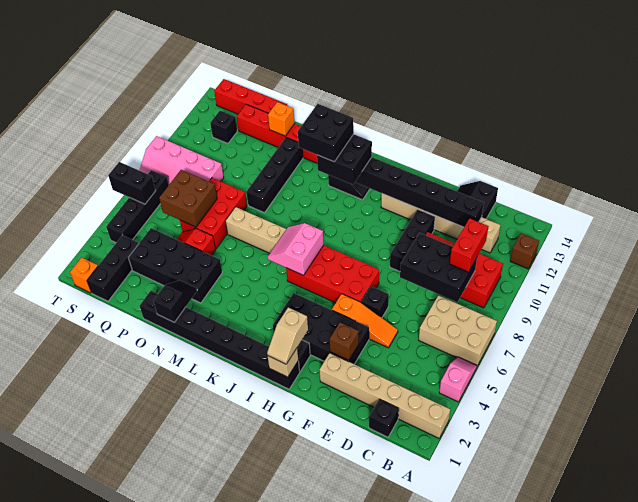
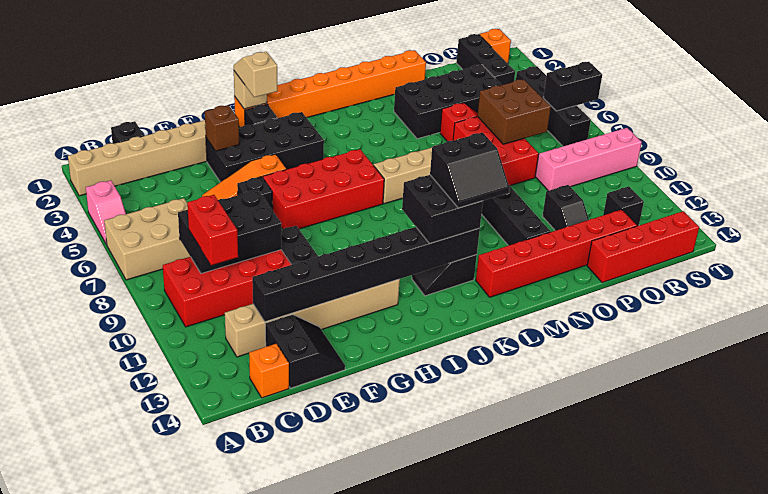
brown 1x1 brick [510,233,539,269] -> none
black 1x8 brick [140,291,300,389] -> orange 1x8 brick [234,50,426,128]
pink 2x2 slope [268,223,324,275] -> none
black 2x2 brick [298,104,354,162] -> black 2x2 slope [430,132,509,208]
black 1x2 slope [153,280,197,322] -> black 1x2 slope moved to [542,185,589,231]
orange 1x1 brick [268,102,295,136] -> orange 1x1 brick moved to [249,344,289,398]

